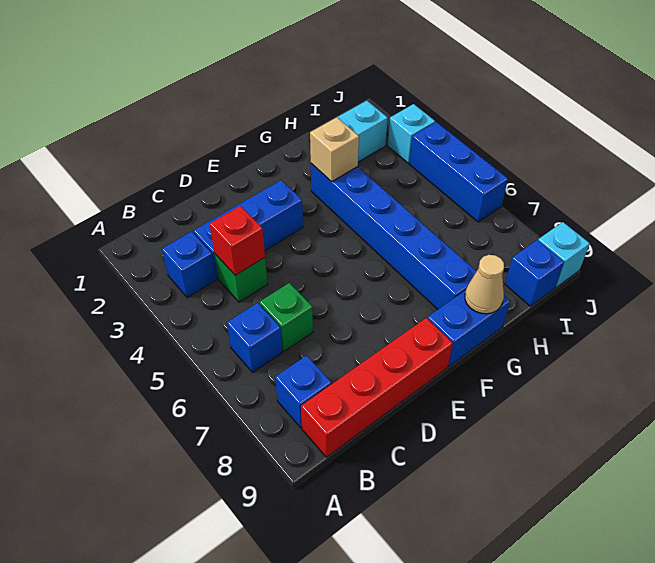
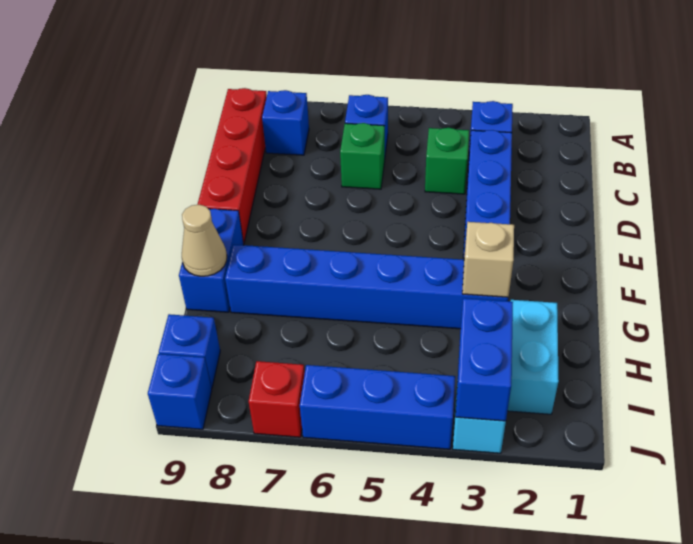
red 1x1 brick [210,206,265,275] -> red 1x1 brick moved to [249,361,305,437]
none -> blue 1x2 brick [456,298,513,421]
cyan 1x1 brick [538,222,590,287] -> blue 1x1 brick [148,354,212,429]

